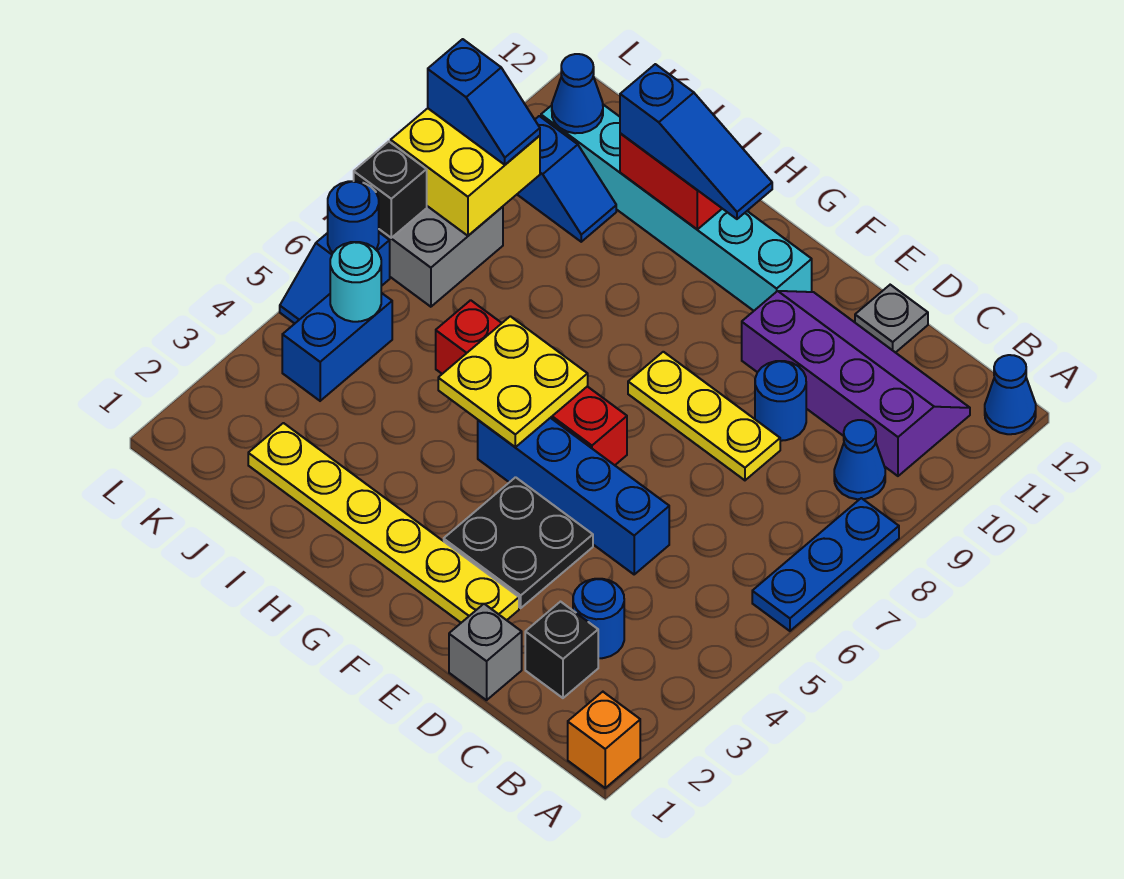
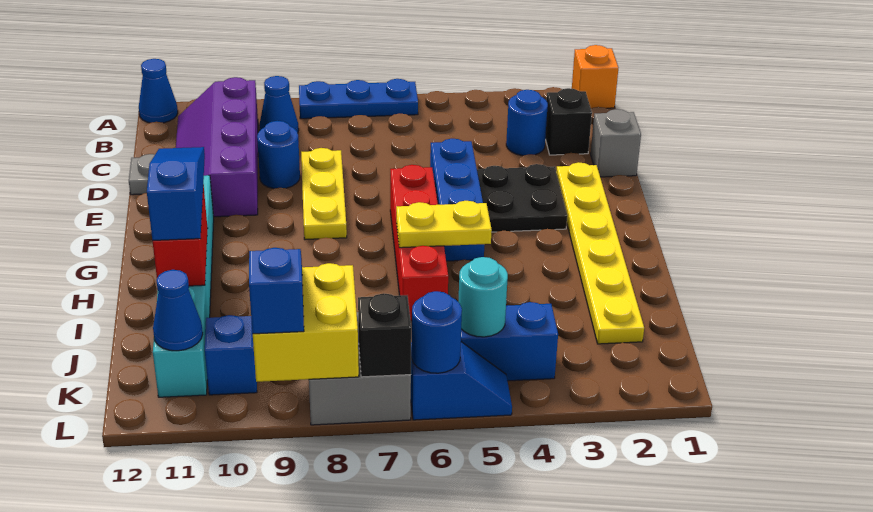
blue 1x4 brick [478,418,669,574] -> blue 1x3 brick [430,139,484,261]
yellow 2x2 plate [438,316,588,447] -> yellow 1x2 plate [396,201,492,248]

